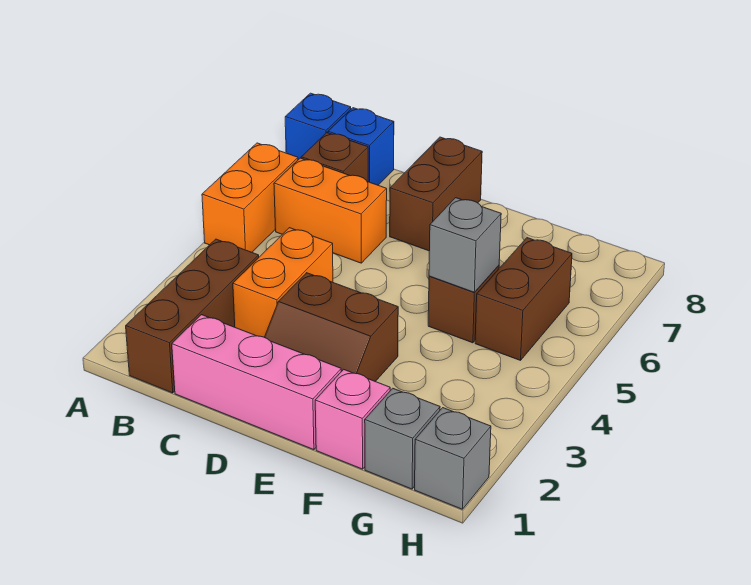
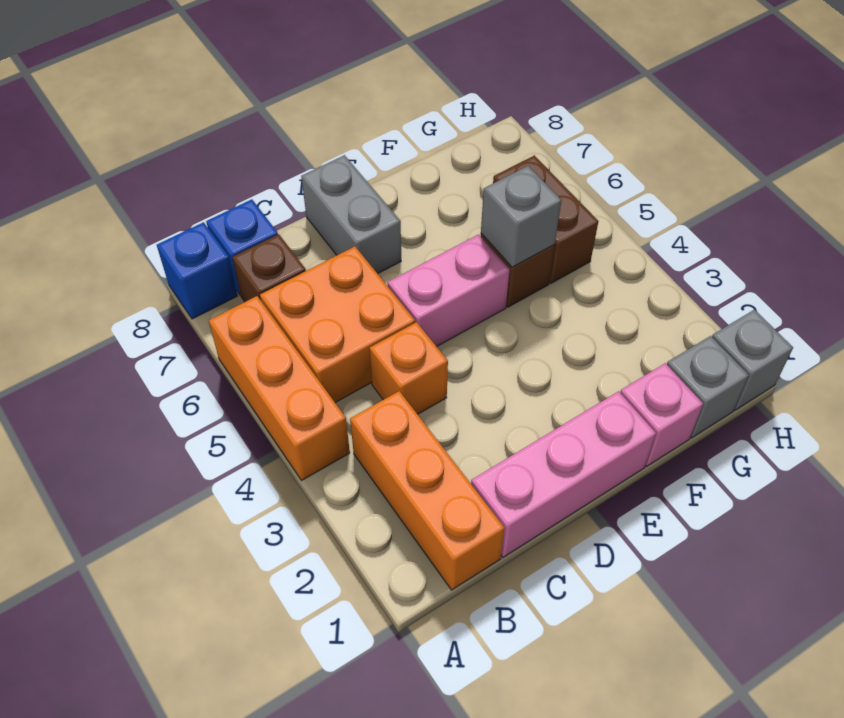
orange 1x2 brick [202,143,298,252] -> orange 1x3 brick [209,296,350,480]
brown 1x3 brick [126,239,259,393] -> orange 1x3 brick [350,391,505,590]
orange 1x2 brick [274,158,387,263] -> orange 2x2 brick [260,246,415,403]
orange 1x2 brick [233,228,333,337] -> orange 1x1 brick [370,322,448,414]
brown 2x2 slope [265,273,398,382] -> none
none -> pink 1x2 brick [388,235,510,347]
brown 1x2 brick [390,137,482,251] -> grey 1x2 brick [301,155,401,274]

